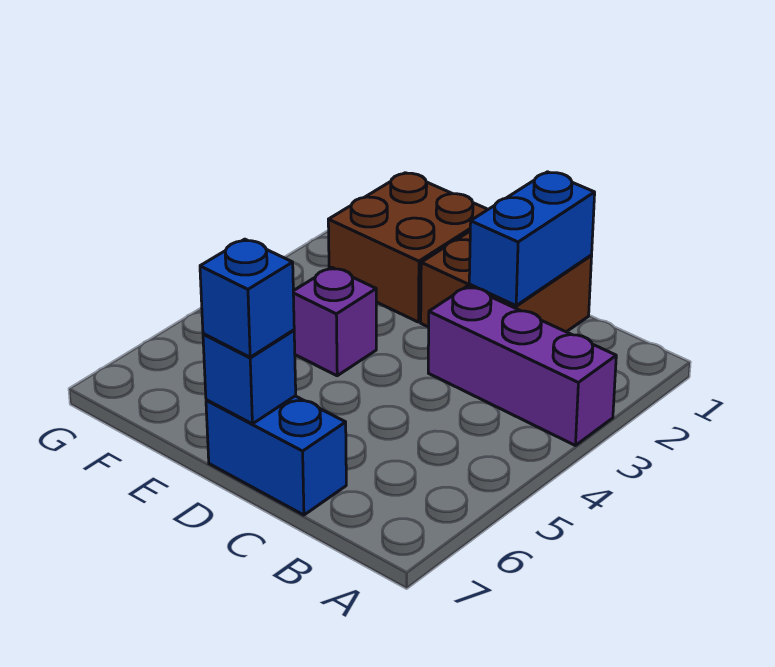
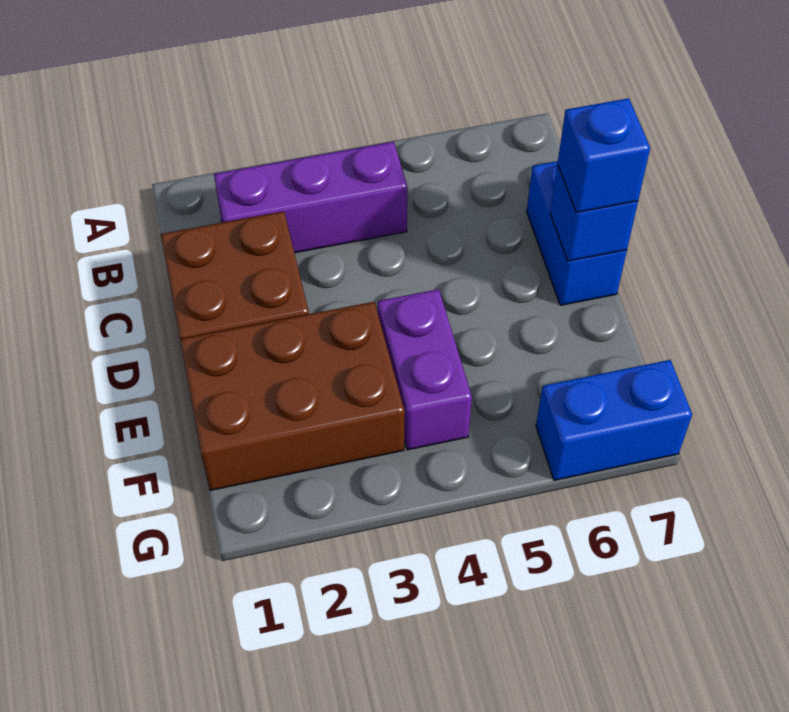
purple 1x3 brick [428,286,616,445] -> purple 1x3 brick turned to [214,142,407,253]
blue 1x2 brick [469,172,595,306] -> blue 1x2 brick moved to [536,360,692,480]
brown 2x2 brick [328,173,488,322] -> brown 2x3 brick [180,302,405,490]
purple 1x1 brick [293,267,376,376] -> purple 1x2 brick [378,289,472,450]

